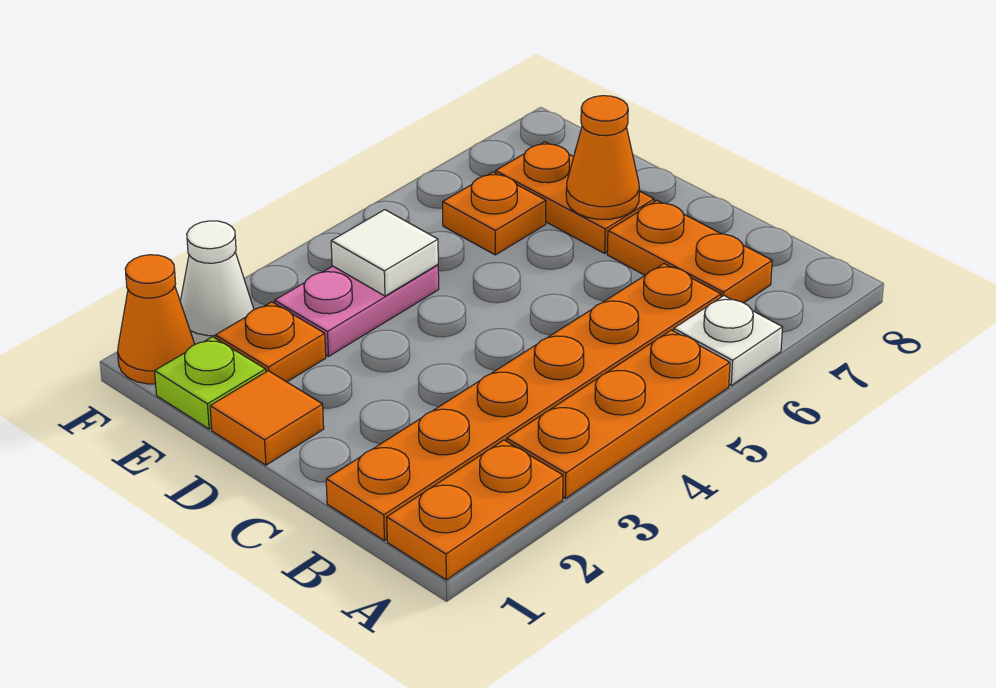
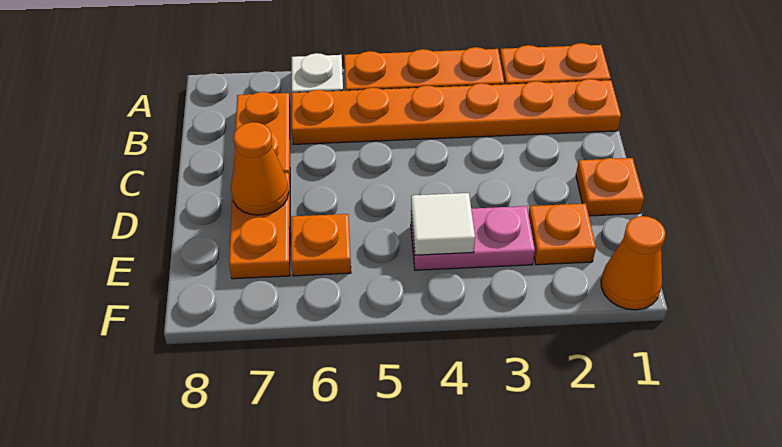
orange 1x1 tile [210,371,324,465] -> orange 1x1 plate [576,158,644,216]
lime 1x1 plate [155,337,266,429] -> none
white 1x1 cone [180,221,254,344] -> none

